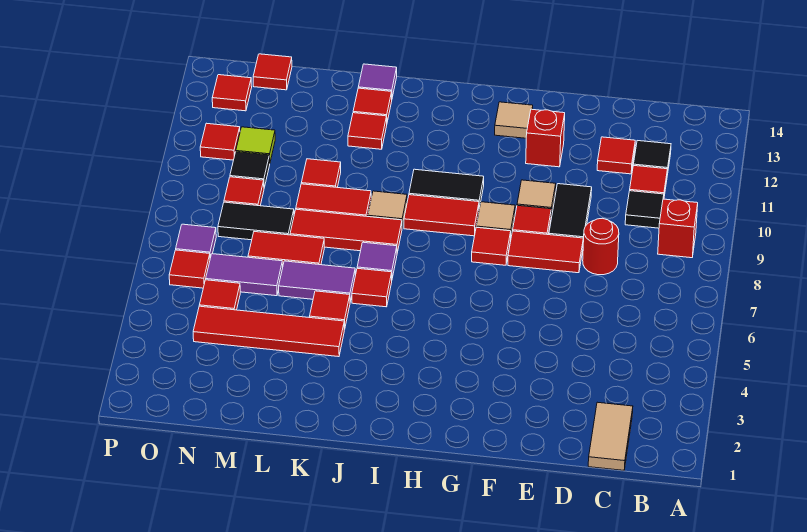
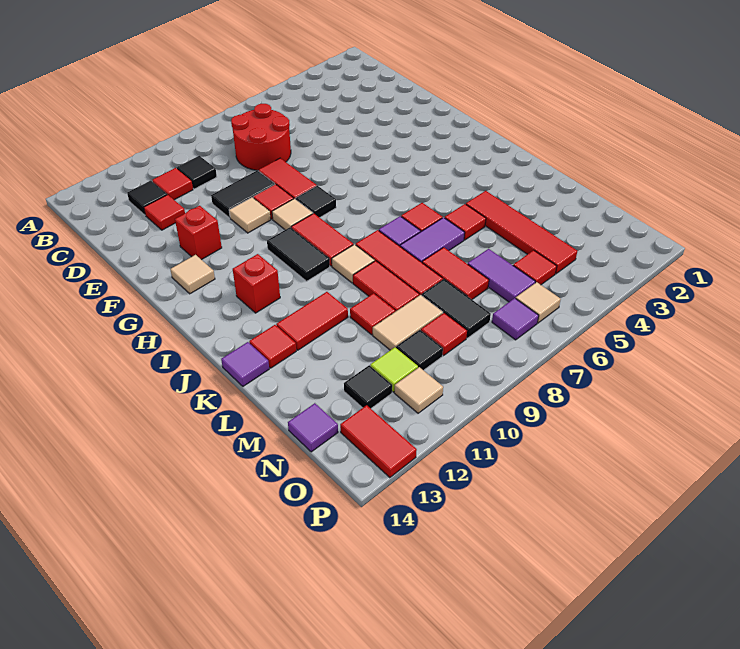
red 1x1 brick [658,199,698,258] -> red 1x1 brick moved to [233,254,280,313]
tan 1x2 tile [588,402,633,470] -> tan 1x2 tile moved to [373,295,443,350]
red 1x1 round brick [583,218,619,275] -> red 2x2 round brick [231,104,291,170]
red 1x1 tile [472,227,511,265] -> black 1x1 tile [296,186,336,218]
purple 1x2 tile [279,261,355,302] -> purple 1x2 tile turned to [400,218,465,262]
red 1x1 tile [348,113,387,149] -> red 1x2 tile [276,292,348,350]
none -> black 1x1 tile [344,365,392,408]
red 1x1 tile [253,54,292,90] -> purple 1x1 tile [288,403,338,452]
red 1x1 tile [169,250,210,288] -> tan 1x1 tile [516,282,561,323]
red 1x1 tile [200,123,240,160] -> tan 1x1 tile [394,367,443,413]
red 1x1 tile [212,75,252,111] -> red 1x2 tile [340,405,417,478]

